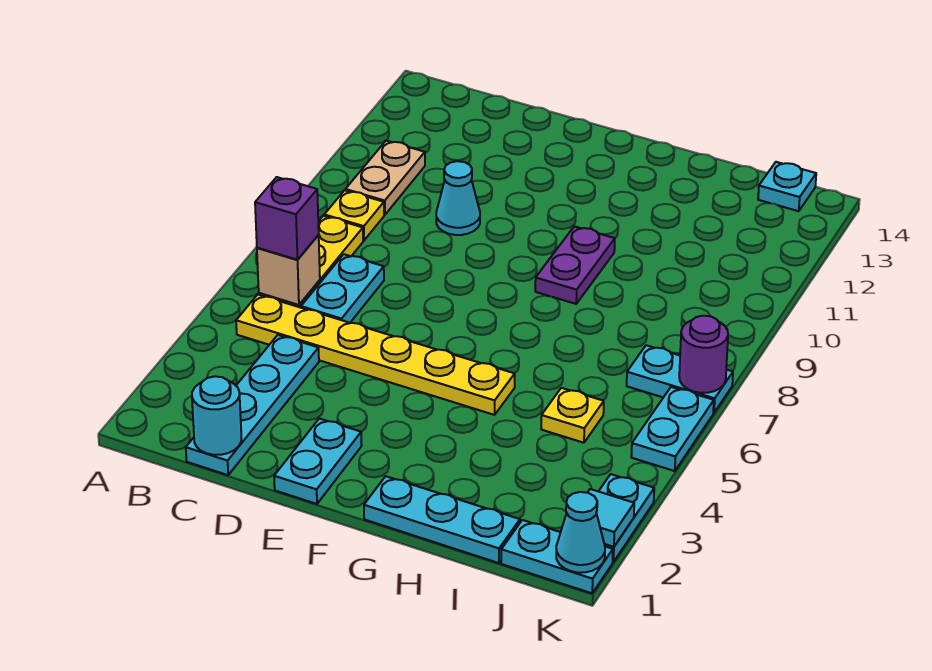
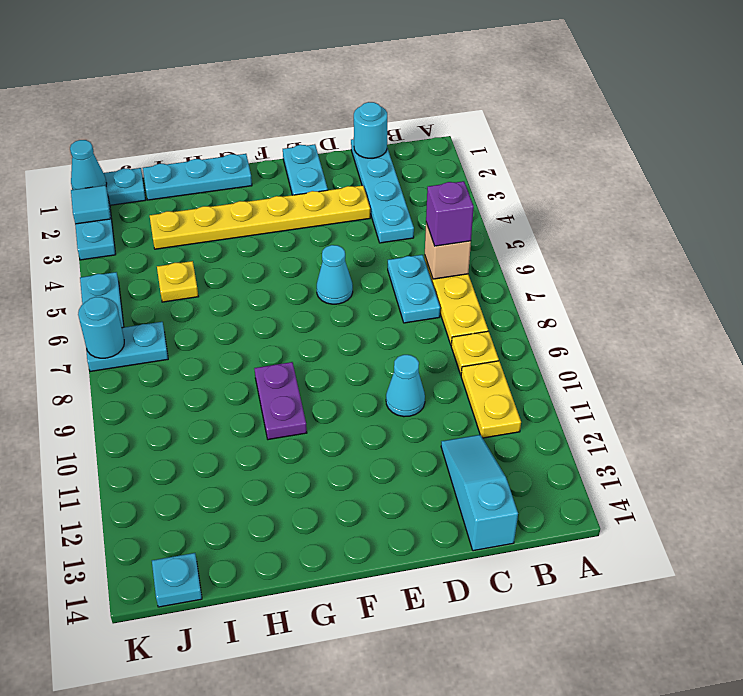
yellow 1x6 plate [236,295,515,415] -> yellow 1x6 plate moved to [150,185,370,249]
tan 1x2 plate [346,141,425,215] -> yellow 1x2 plate [461,361,521,438]
none -> cyan 1x3 slope [441,435,518,551]
none -> cyan 1x1 cone [317,245,353,304]
purple 1x1 round brick [679,316,728,393] -> cyan 1x1 round brick [78,297,124,358]

